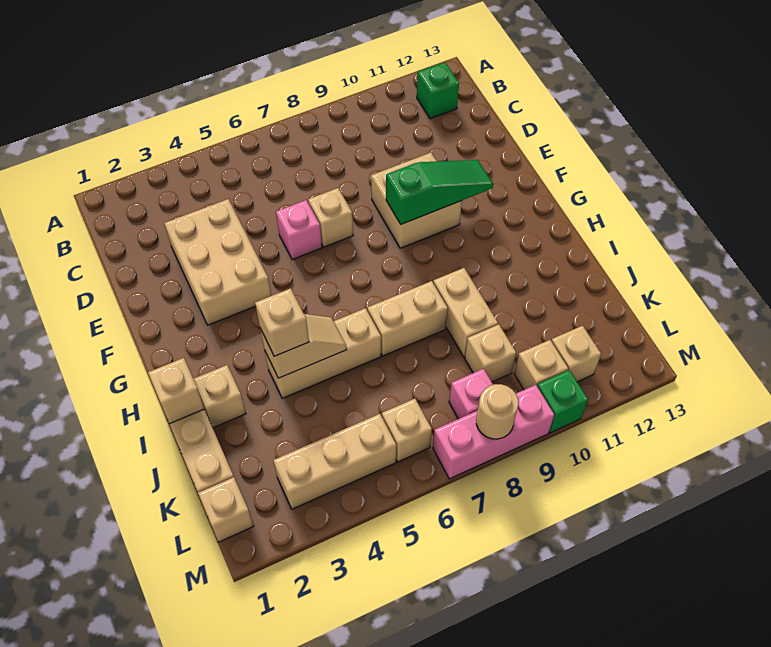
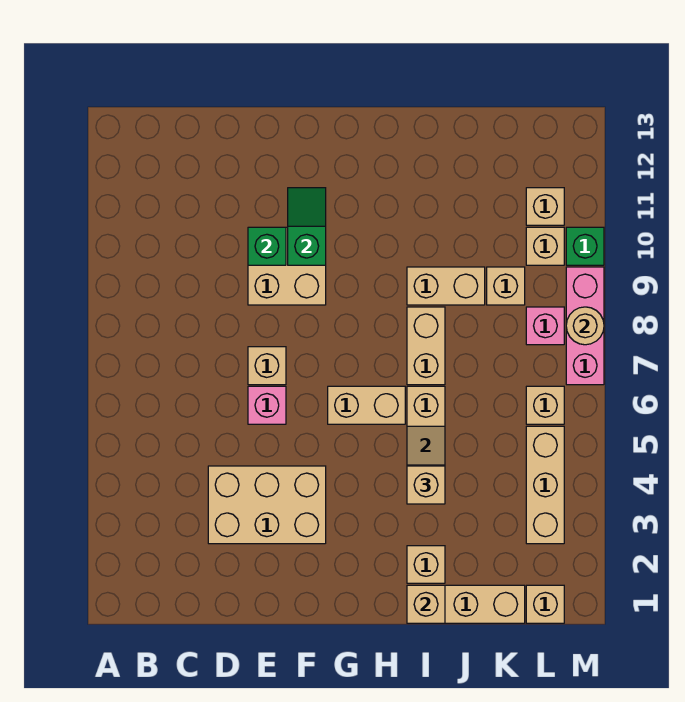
green 1x1 brick [417,62,459,119] -> green 1x1 brick moved to [248,227,286,265]
green 1x3 slope [386,160,493,224] -> green 1x2 slope [288,188,326,265]
none -> tan 1x2 brick [328,386,405,424]

